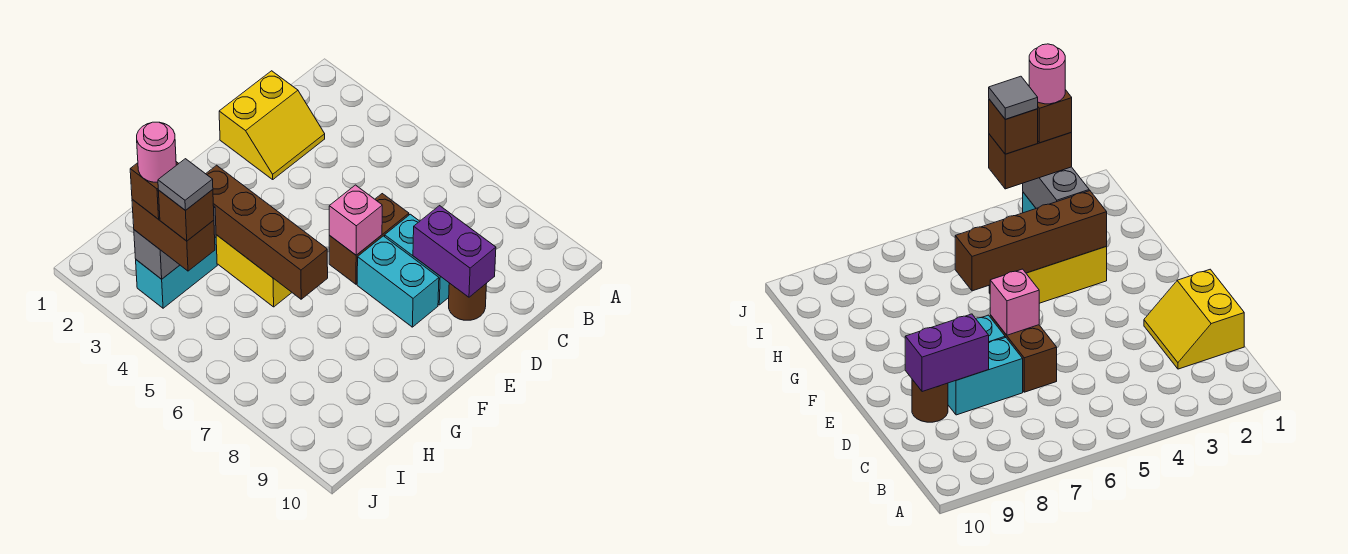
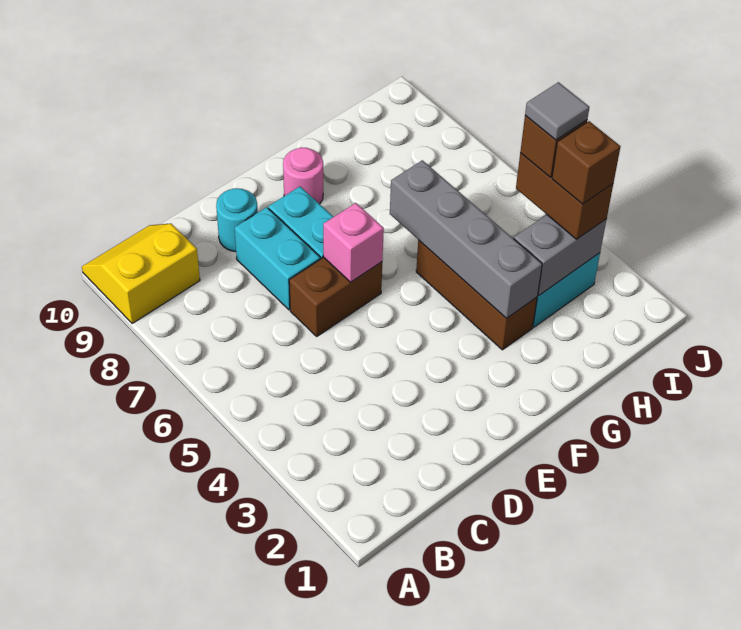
yellow 2x2 slope [219,71,325,179] -> yellow 2x2 slope moved to [82,223,200,324]
purple 1x2 brick [413,206,496,297] -> none
brown 1x1 round brick [449,283,487,320] -> cyan 1x1 round brick [216,188,258,252]
yellow 1x3 brick [216,235,292,307] -> brown 1x3 brick [416,240,537,350]
brown 1x4 brick [206,165,328,299] -> grey 1x4 brick [390,160,542,319]
pink 1x1 round brick [137,122,176,182] -> pink 1x1 round brick moved to [283,147,323,204]

